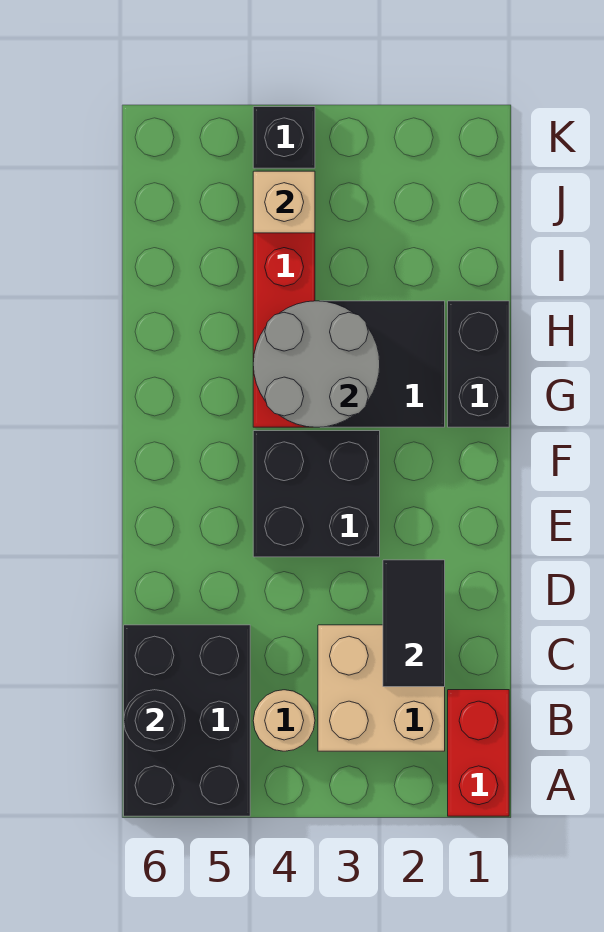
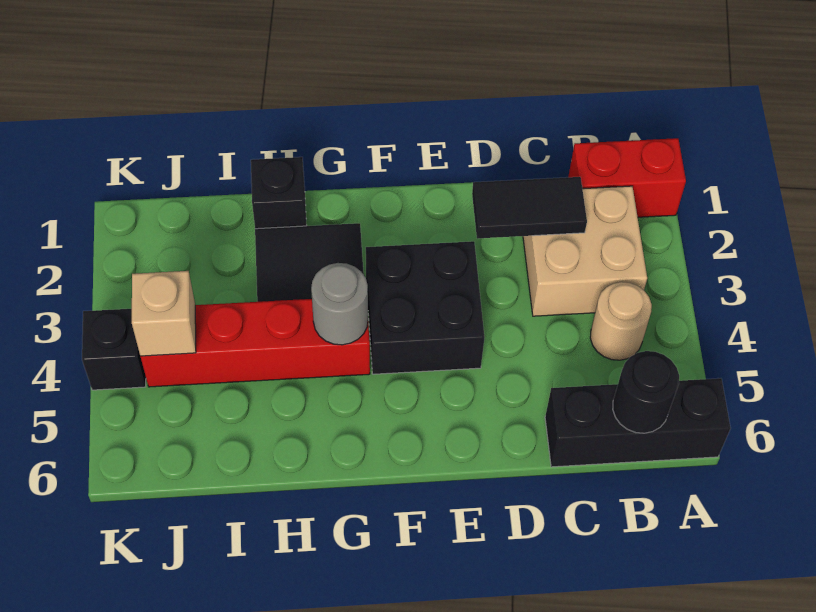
black 2x3 brick [124,625,250,816] -> black 1x3 brick [545,378,731,467]
black 1x2 brick [448,301,509,427] -> black 1x1 brick [251,157,307,229]
grey 2x2 round brick [253,301,380,427] -> grey 1x1 round brick [311,263,368,345]

